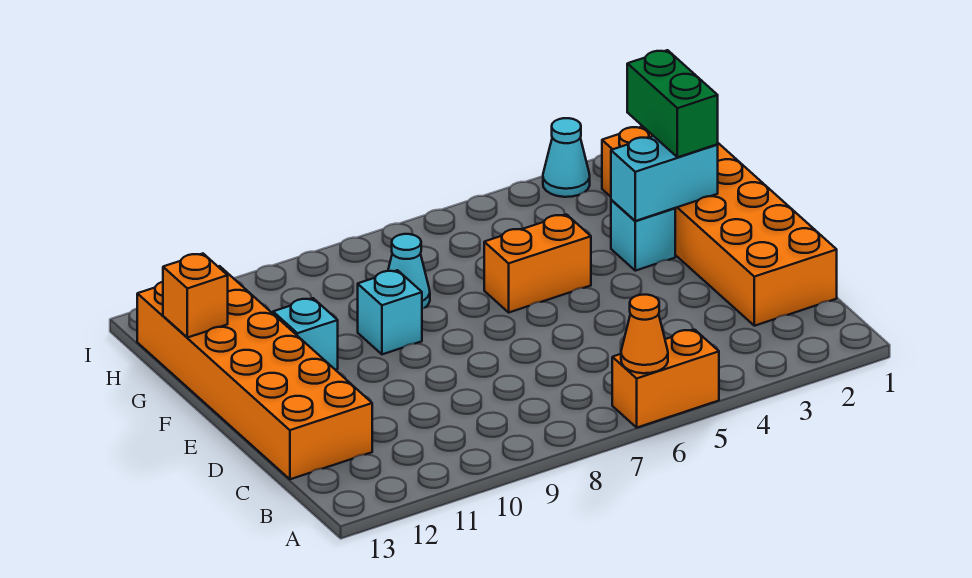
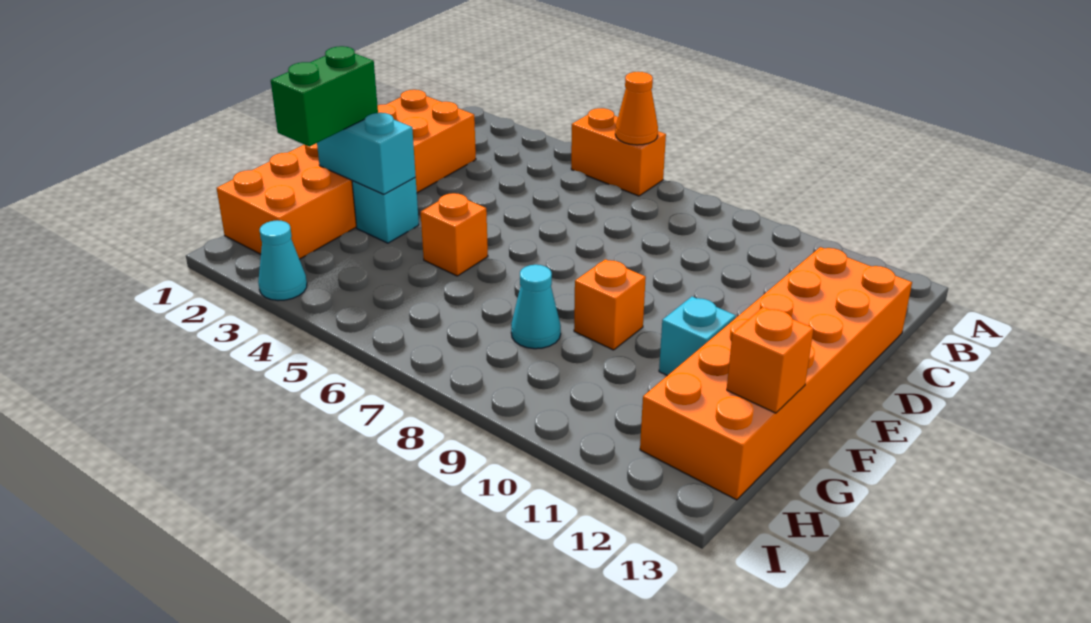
orange 1x2 brick [484,215,591,312] -> orange 1x1 brick [421,193,488,276]
cyan 1x1 brick [358,270,422,354] -> orange 1x1 brick [574,259,646,350]

